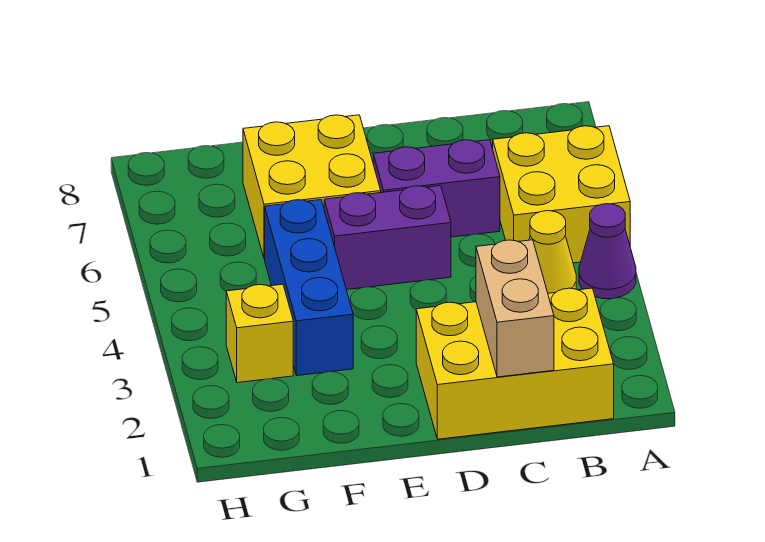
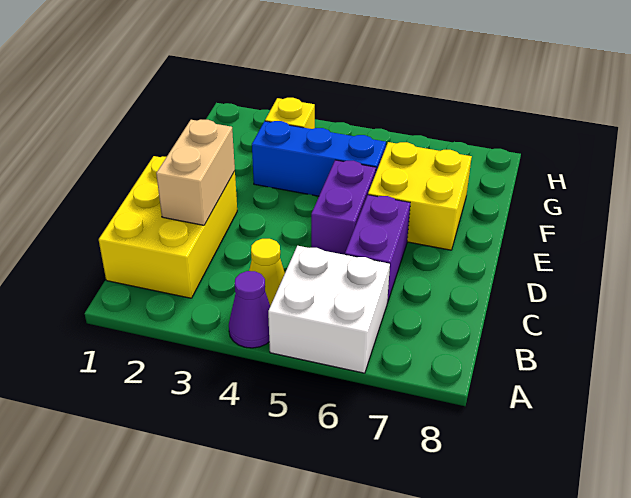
yellow 2x2 brick [493,126,630,263] -> white 2x2 brick [268,246,390,373]
tan 1x2 brick [476,240,554,377] -> tan 1x2 brick turned to [156,120,235,225]

